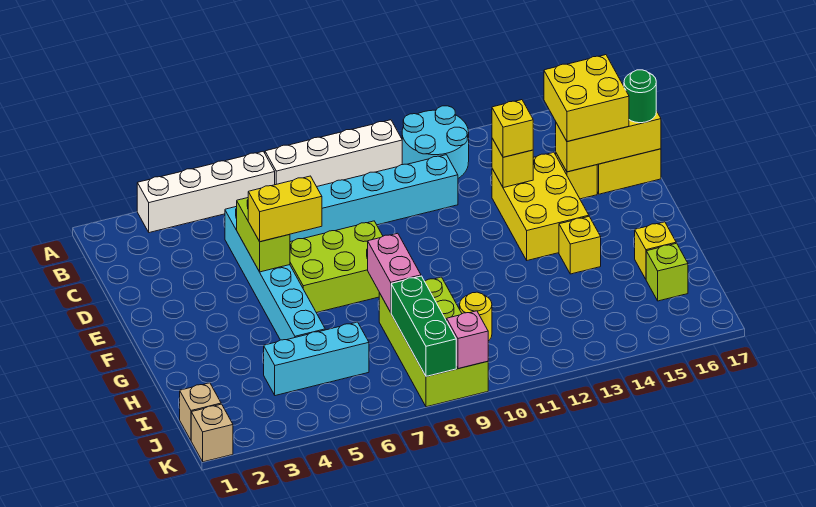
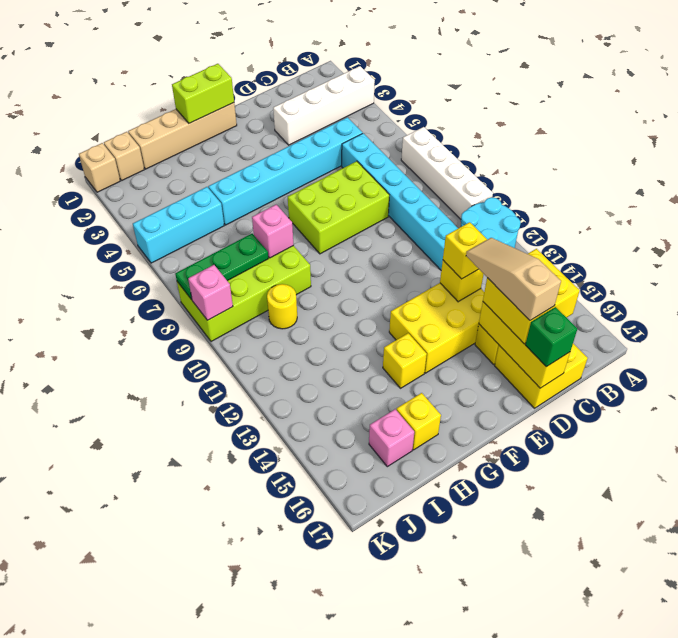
white 1x4 brick [137,151,275,233] -> white 1x4 brick turned to [273,66,375,145]
lime 1x2 brick [237,198,290,272] -> lime 1x2 brick moved to [172,64,234,123]
none -> tan 1x3 slope [466,238,561,320]
green 1x1 round brick [624,70,656,123] -> green 1x1 brick [525,307,577,367]
yellow 1x2 brick [248,176,322,242] -> none
lime 2x3 brick [290,221,383,313] -> lime 2x3 brick turned to [288,161,389,254]
none -> tan 1x4 brick [128,103,237,169]
pink 1x2 brick [368,233,421,312] -> pink 1x1 brick [252,205,293,258]
cyan 1x3 brick [264,322,369,396] -> cyan 1x3 brick turned to [133,187,224,263]
green 1x3 brick [391,276,456,376] -> green 1x3 plate [175,234,268,300]
lime 1x1 brick [646,243,688,301] -> pink 1x1 brick [369,409,414,467]

